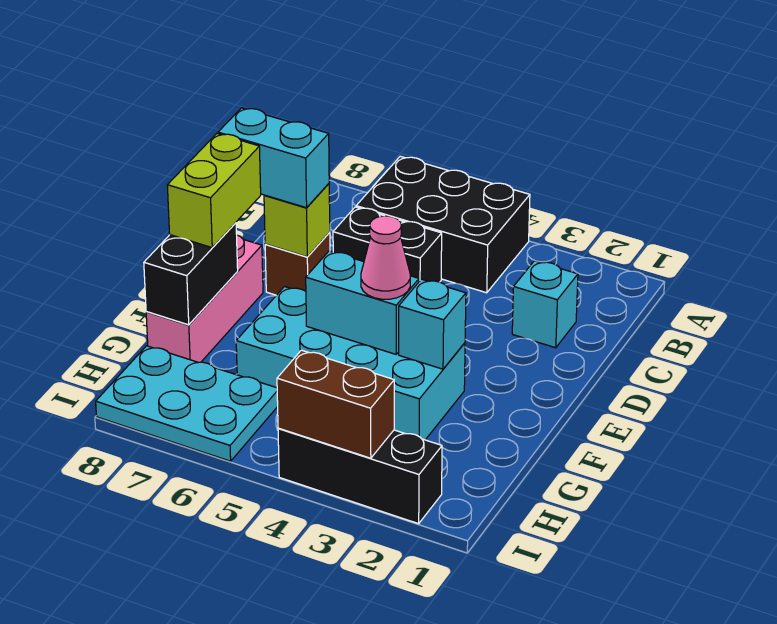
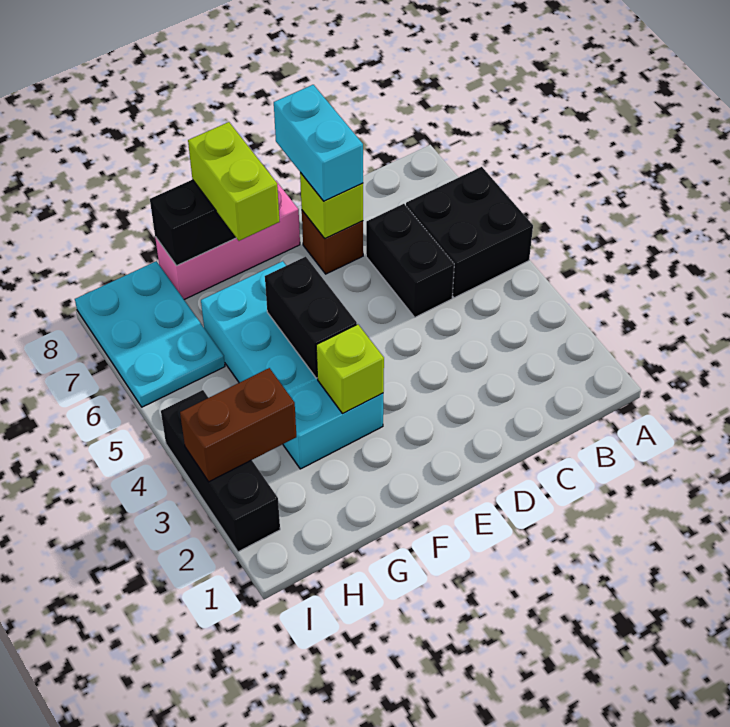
black 2x3 brick [356,156,530,293] -> black 2x2 brick [406,167,533,298]
cyan 1x1 brick [512,261,578,348] -> none
lime 1x2 brick [167,134,261,248] -> lime 1x2 brick turned to [188,122,279,241]
cyan 1x1 brick [399,279,466,369] -> lime 1x1 brick [316,324,384,414]
cyan 1x2 brick [306,251,419,354] -> black 1x2 brick [265,257,357,378]
pink 1x1 cone [361,216,410,299] -> none
brown 1x2 brick [277,350,394,458] -> brown 1x2 brick turned to [180,368,296,482]

